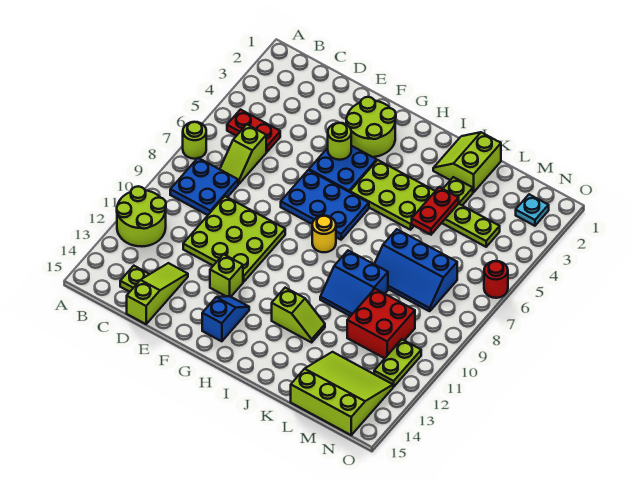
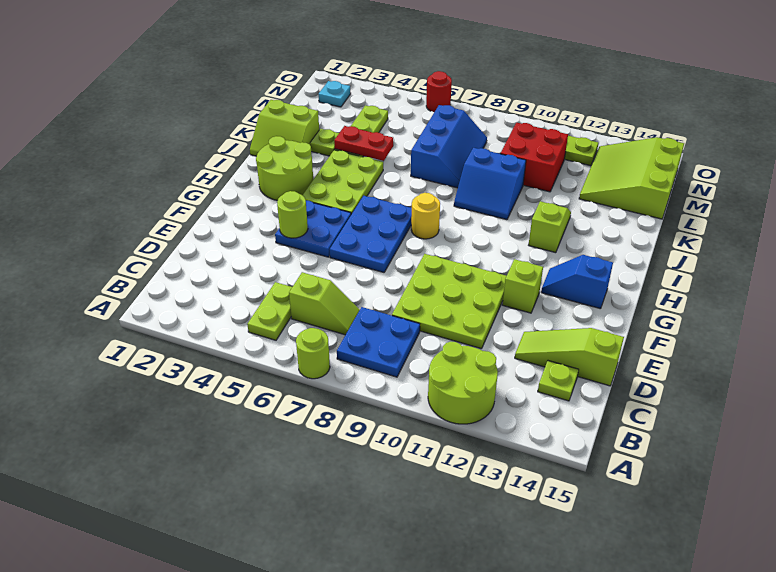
red 1x2 plate [227,110,280,152] -> lime 1x2 plate [247,282,292,340]
lime 2x2 round brick [346,97,396,157] -> lime 2x2 round brick moved to [256,136,313,200]
blue 2x2 slope [320,250,388,316] -> blue 2x2 slope turned to [454,148,526,220]

